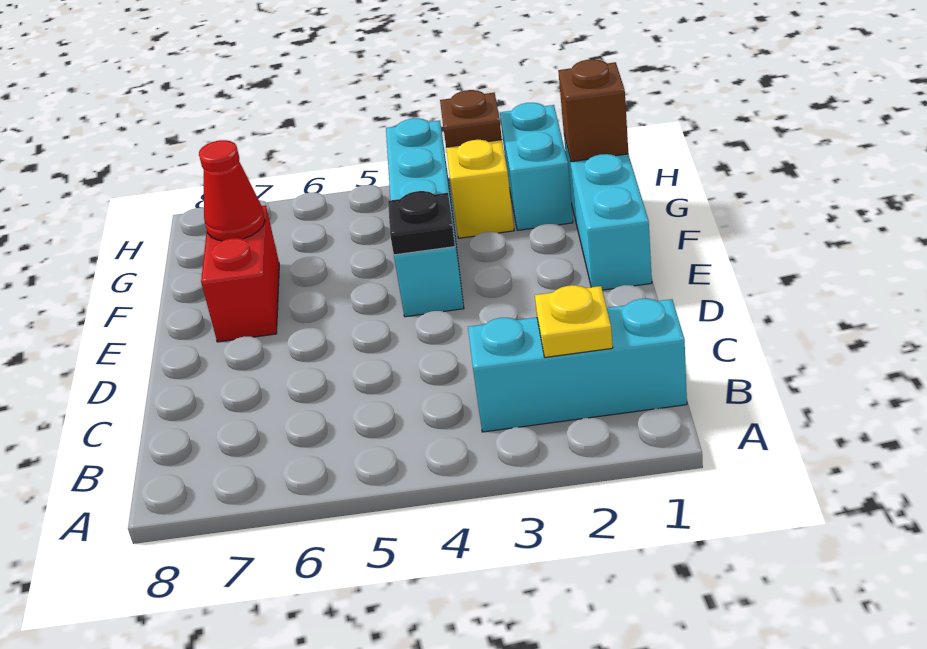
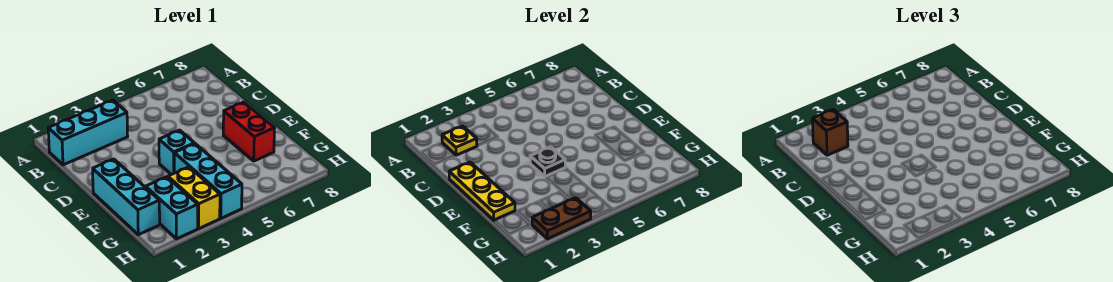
none -> yellow 1x3 plate [449,162,515,220]
red 1x1 cone [199,140,265,241] -> none
brown 1x1 brick [558,59,628,162] -> brown 1x1 brick moved to [812,110,848,155]
brown 1x1 plate [440,90,502,147] -> brown 1x2 plate [532,198,591,239]

